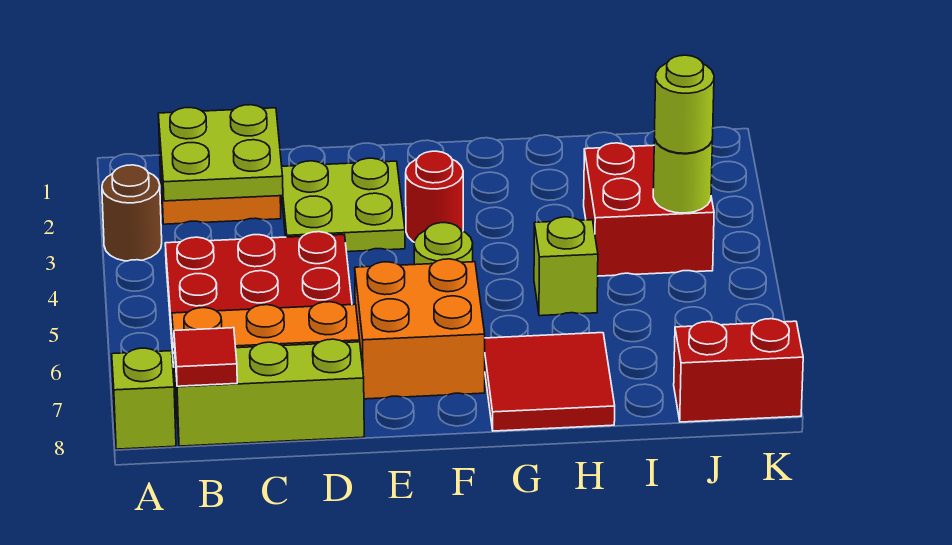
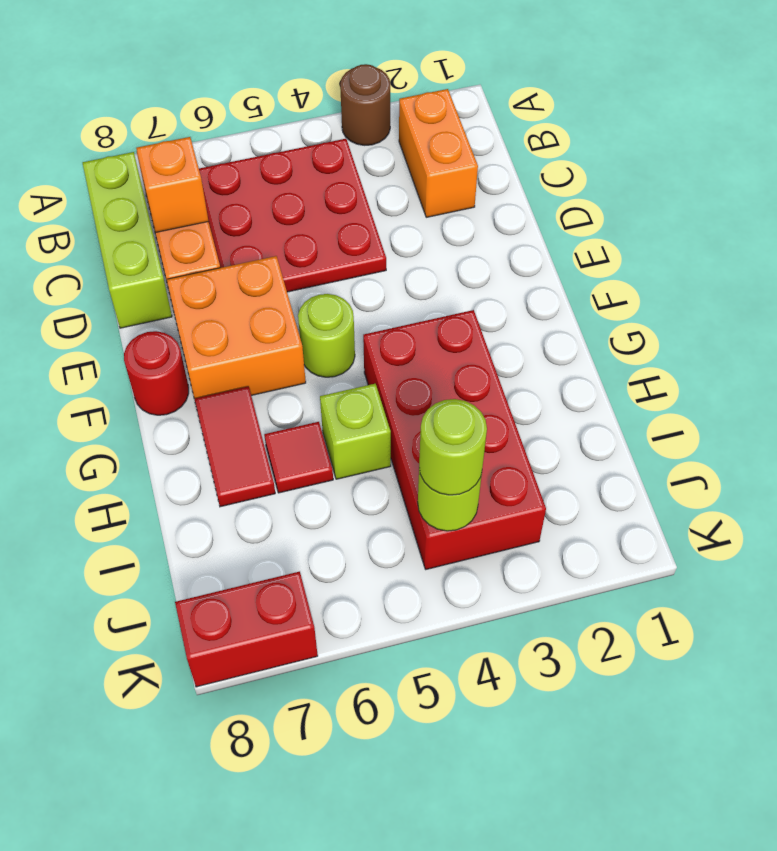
lime 1x1 brick [112,348,176,449] -> none
lime 2x2 plate [158,105,283,201] -> none
red 1x1 tile [174,328,237,386] -> red 1x1 tile moved to [264,422,333,493]
none -> orange 1x1 brick [136,137,209,232]
lime 2x2 plate [282,158,405,252] -> none
red 1x1 round brick [406,151,463,242] -> red 1x1 round brick moved to [124,331,189,415]
red 2x2 tile [485,333,615,431] -> red 1x2 tile [194,386,275,507]
red 2x2 brick [584,143,714,276] -> red 2x4 brick [363,310,546,569]
red 1x2 brick [674,319,803,422] -> red 1x2 brick turned to [175,572,318,687]

